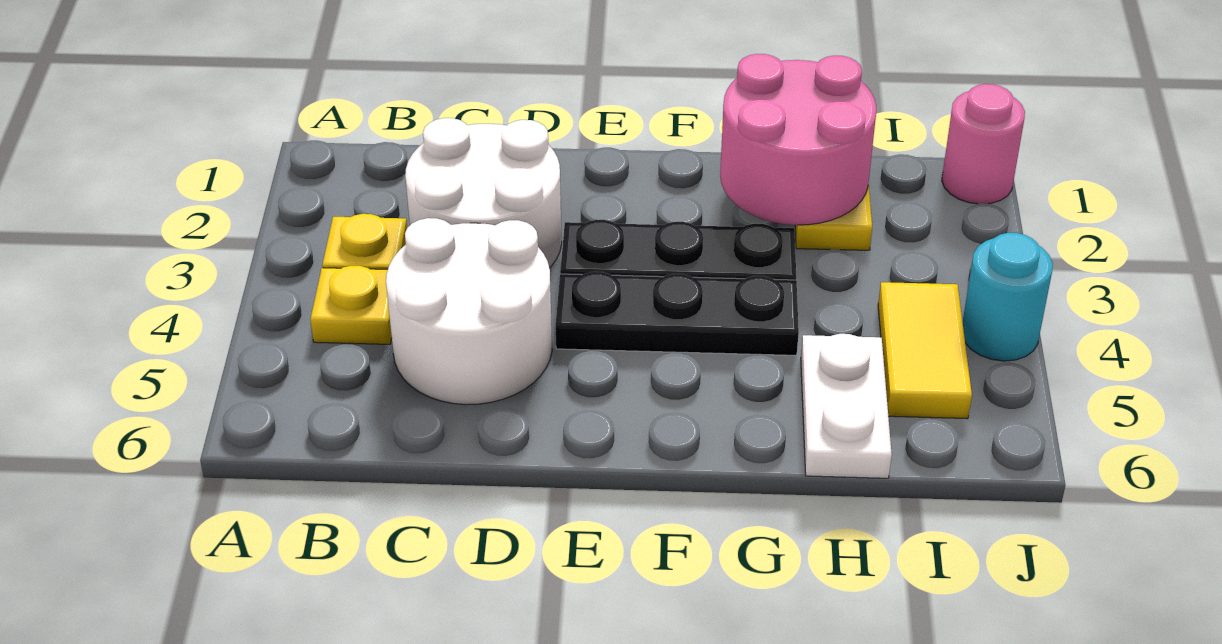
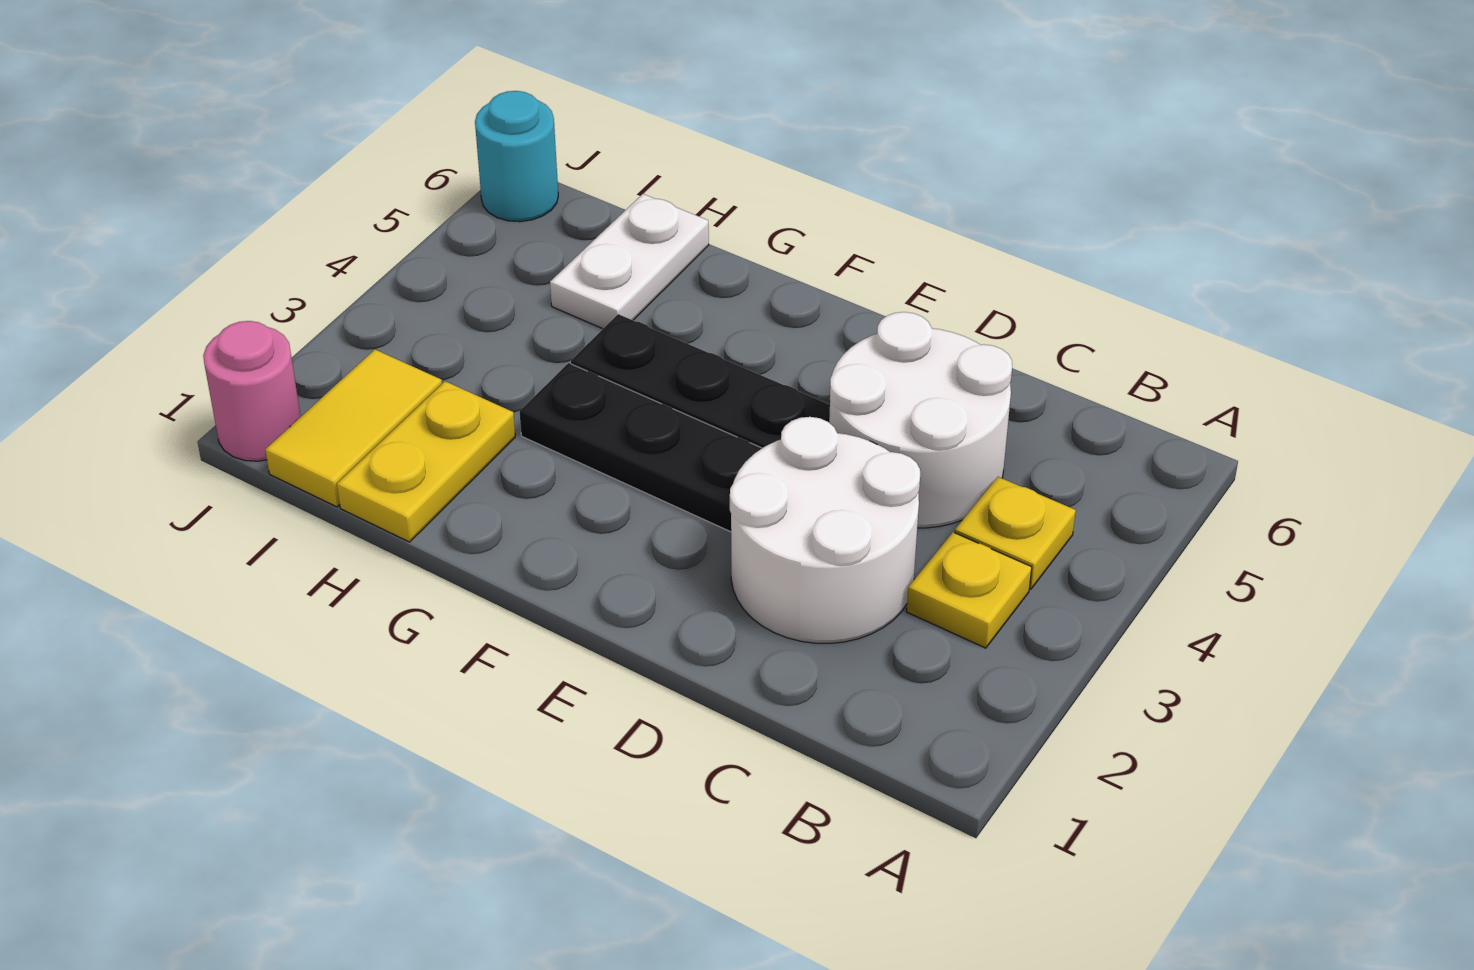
pink 2x2 round brick [720,54,876,225] -> none
yellow 1x2 tile [878,282,972,419] -> yellow 1x2 tile moved to [265,350,442,507]
cyan 1x1 round brick [963,233,1053,361] -> cyan 1x1 round brick moved to [475,91,558,222]

